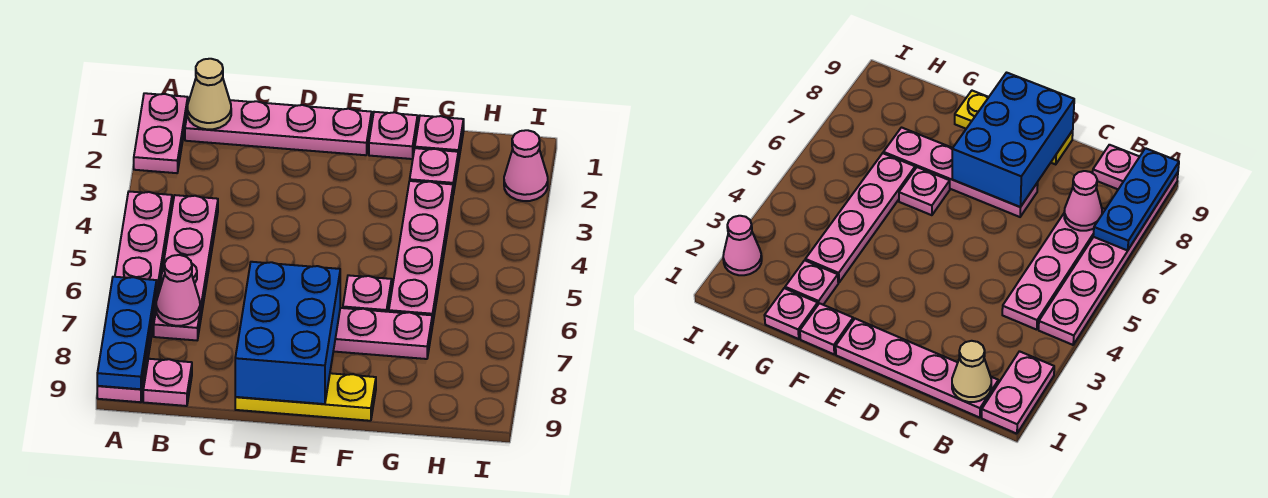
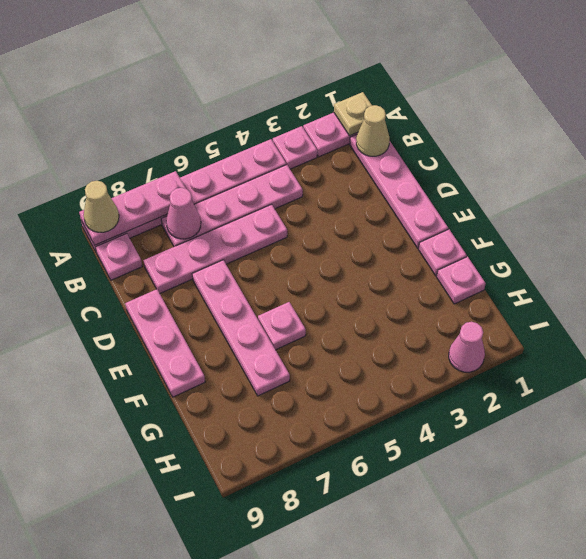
none -> tan 1x1 plate [334,92,372,136]
blue 1x3 plate [97,277,157,389] -> pink 1x3 plate [79,171,186,245]
none -> tan 1x1 cone [84,181,119,232]
blue 2x3 brick [235,262,340,404] -> none
yellow 1x3 plate [235,373,376,421] -> pink 1x3 plate [125,289,205,397]
pink 1x1 plate [410,148,458,194] -> pink 1x1 plate moved to [273,126,317,169]
pink 1x4 plate [389,181,453,326] -> pink 1x4 plate moved to [143,204,287,293]

